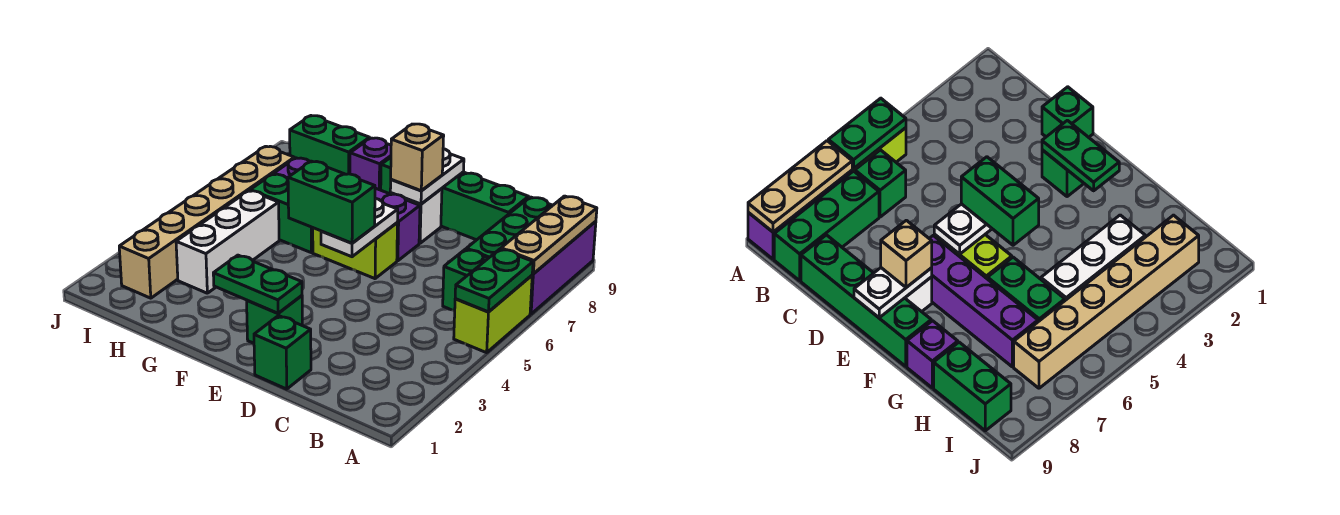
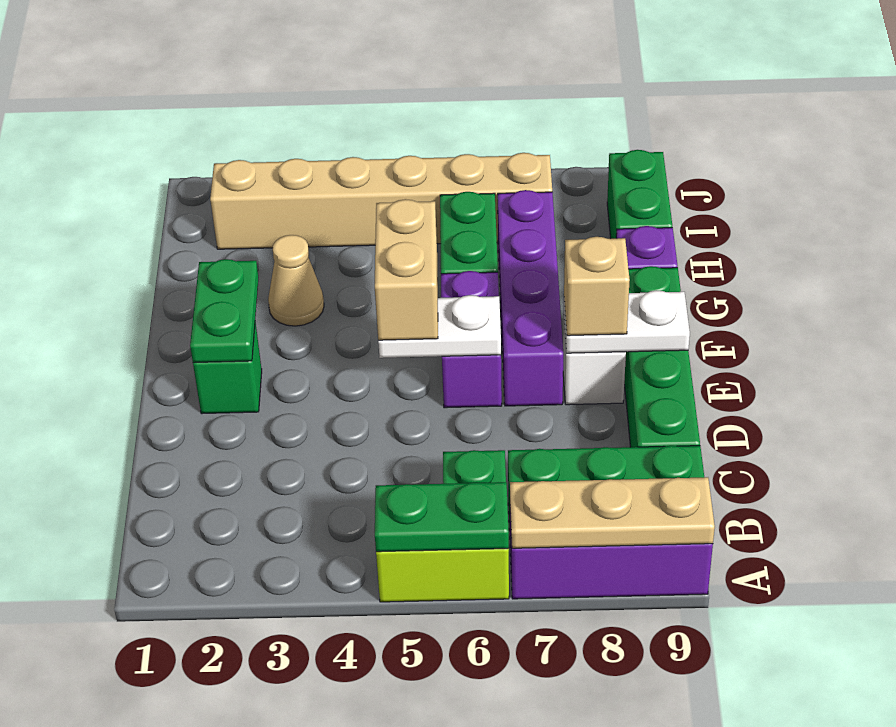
green 1x1 brick [254,316,311,389] -> none
green 1x2 brick [288,161,375,243] -> tan 1x2 brick [375,199,438,340]
lime 1x2 brick [313,223,397,279] -> purple 1x2 brick [441,271,502,408]
none -> tan 1x1 cone [268,235,324,326]
white 1x3 brick [176,191,279,293] -> none

